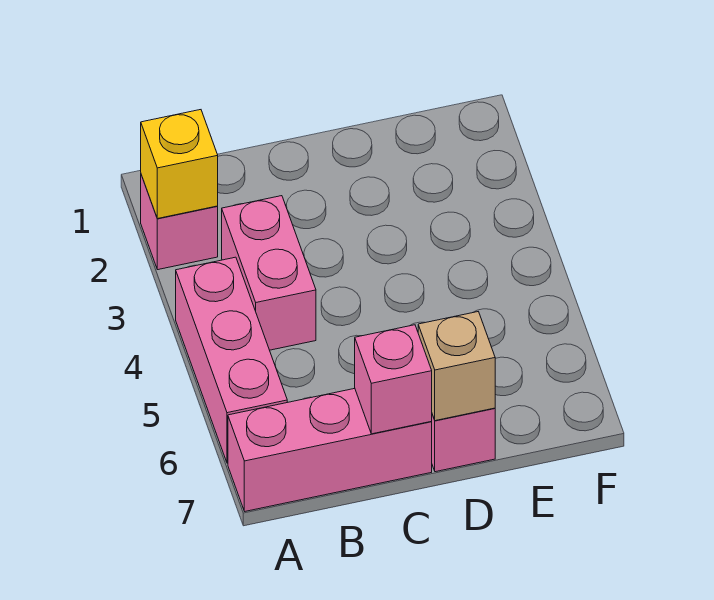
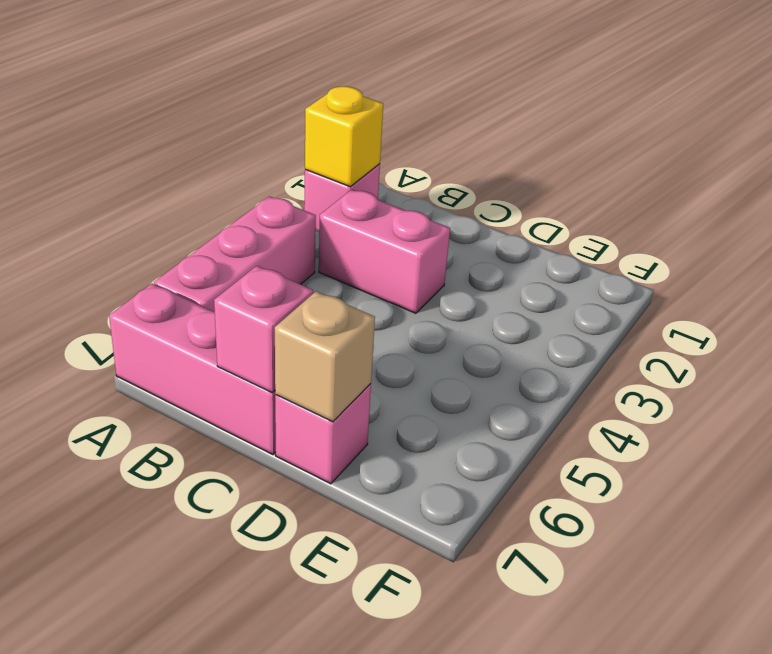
pink 1x2 brick [222,196,316,350] -> pink 1x2 brick turned to [319,190,450,313]

